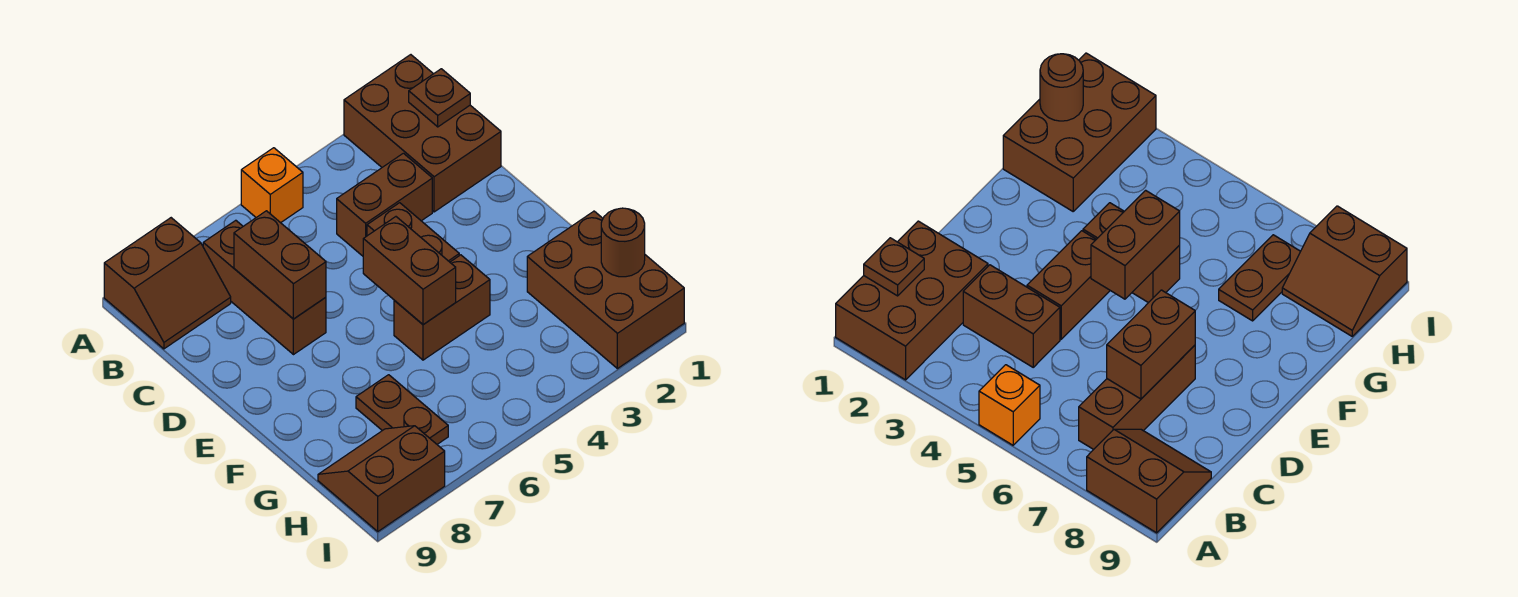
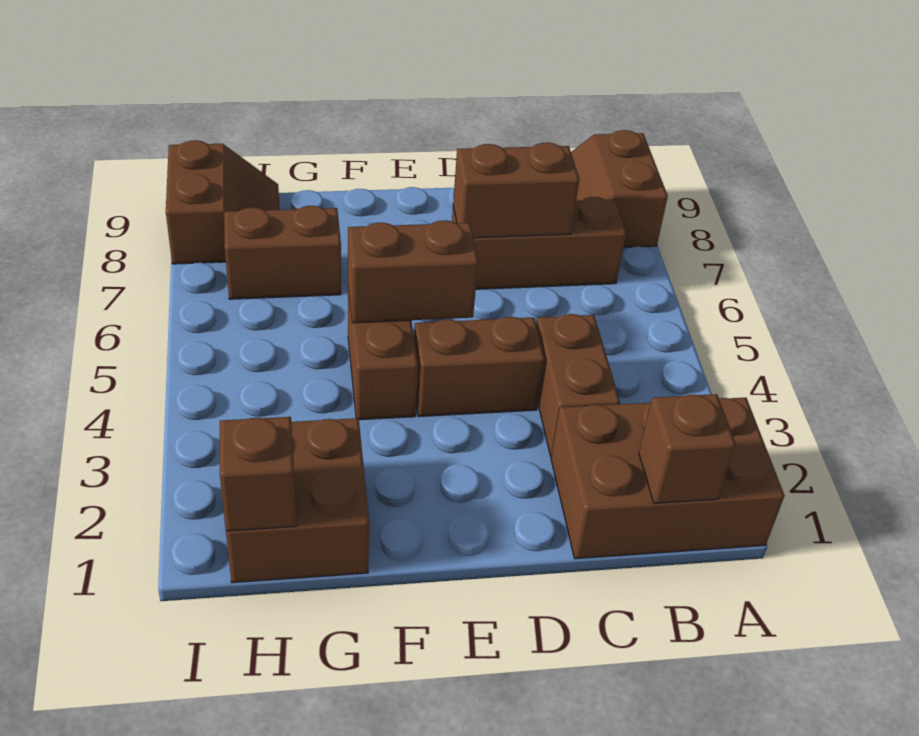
orange 1x1 brick [241,148,303,223] -> none
brown 1x1 plate [409,69,470,127] -> brown 1x1 brick [639,394,736,503]
brown 2x3 brick [527,211,684,369] -> brown 2x2 brick [226,418,369,583]
brown 1x2 plate [356,375,448,444] -> brown 1x2 brick [224,206,341,299]
brown 1x1 round brick [601,208,645,277] -> brown 1x1 brick [220,417,296,531]

